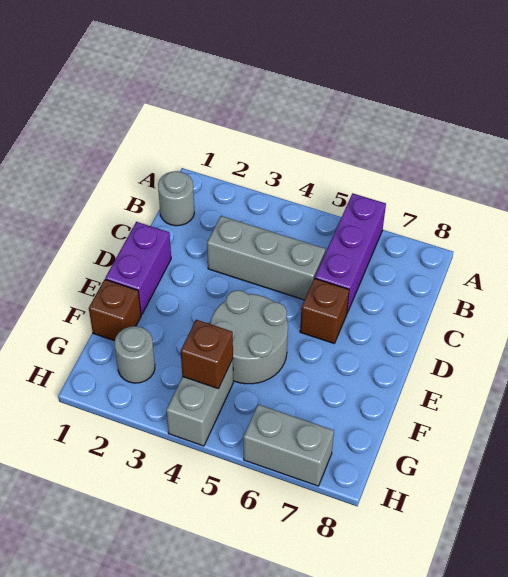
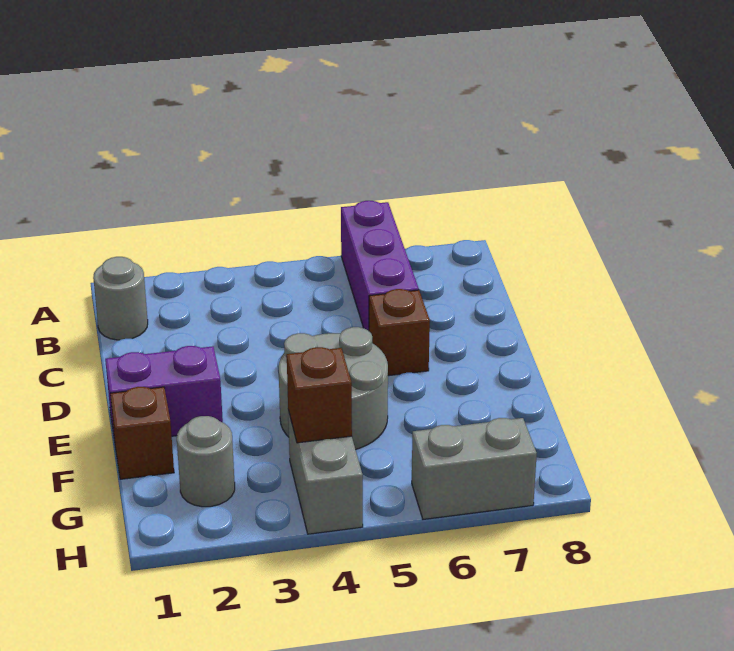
grey 1x3 brick [207,216,326,300] -> none
purple 1x2 brick [105,222,171,315] -> purple 1x2 brick turned to [105,346,223,436]

